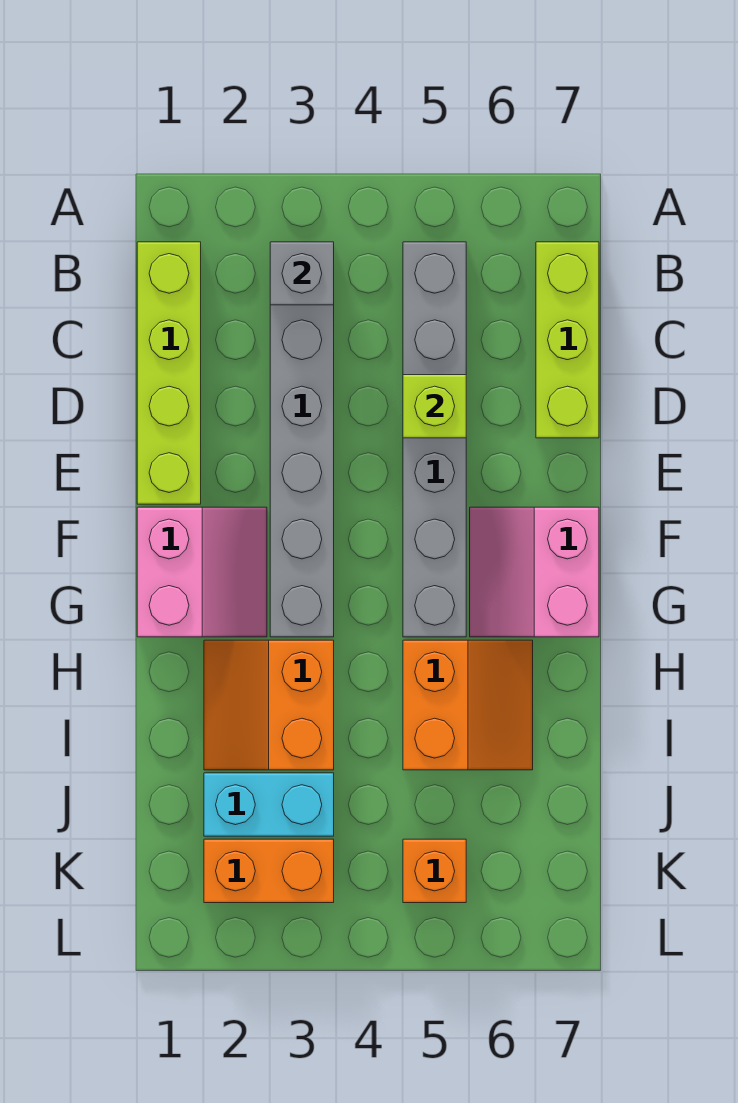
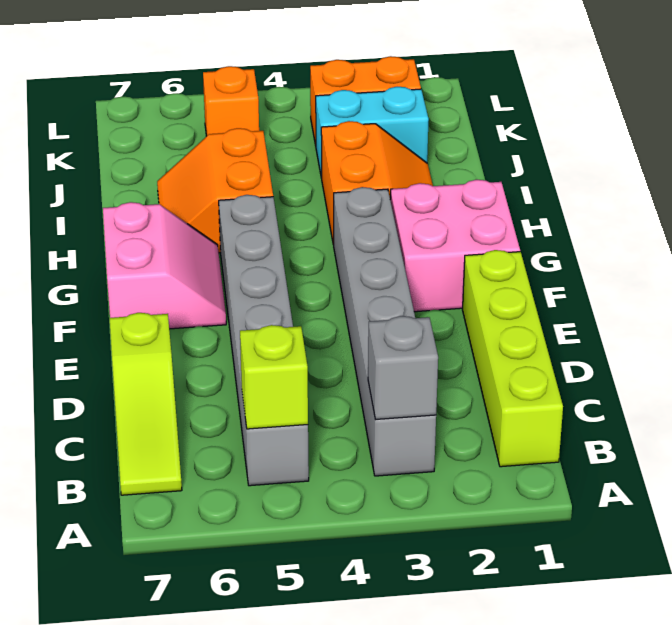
lime 1x3 brick [536,242,599,438] -> lime 1x3 slope [110,313,182,495]
lime 1x1 brick [403,375,466,438] -> lime 1x1 brick moved to [240,325,308,429]
pink 2x2 slope [137,507,267,637] -> pink 2x2 brick [390,180,520,312]

